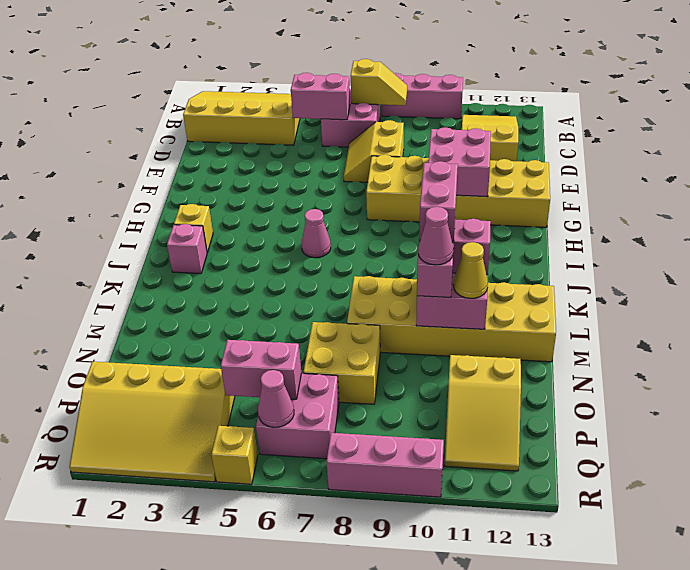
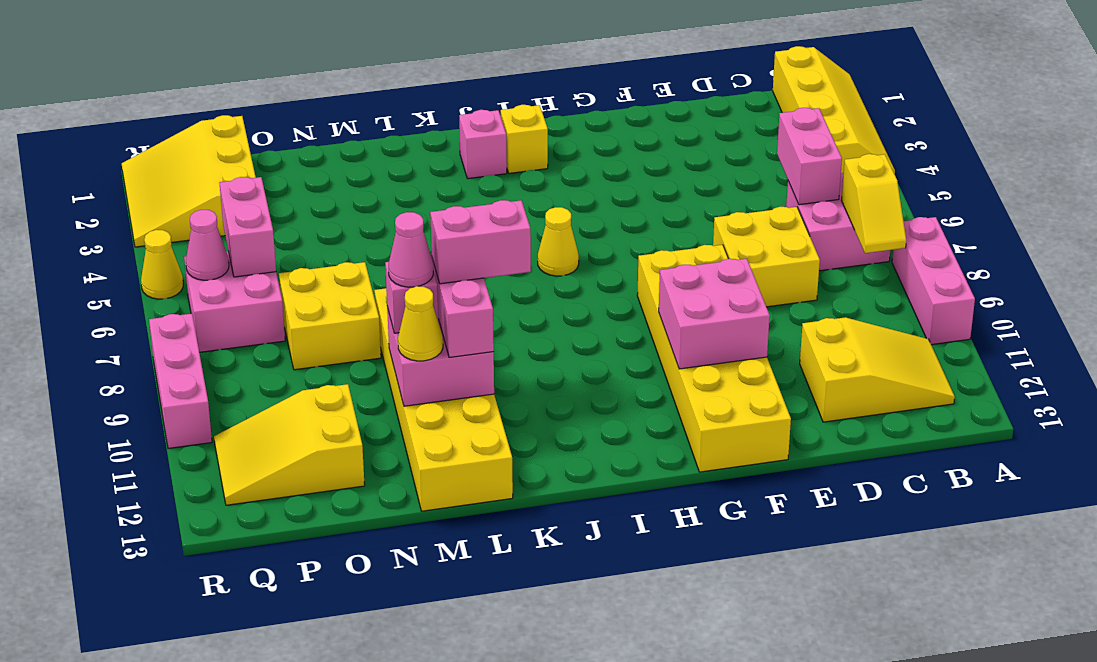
yellow 3x4 slope [183,91,300,145] -> yellow 2x4 slope [773,46,895,174]
yellow 2x2 slope [344,120,404,182] -> yellow 2x2 brick [713,207,820,307]
pink 1x1 cone [302,209,331,258] -> yellow 1x1 cone [538,207,579,276]
yellow 3x4 slope [69,362,235,482] -> yellow 3x3 slope [122,115,256,247]
yellow 1x1 brick [211,426,258,484] -> yellow 1x1 cone [141,230,183,299]

